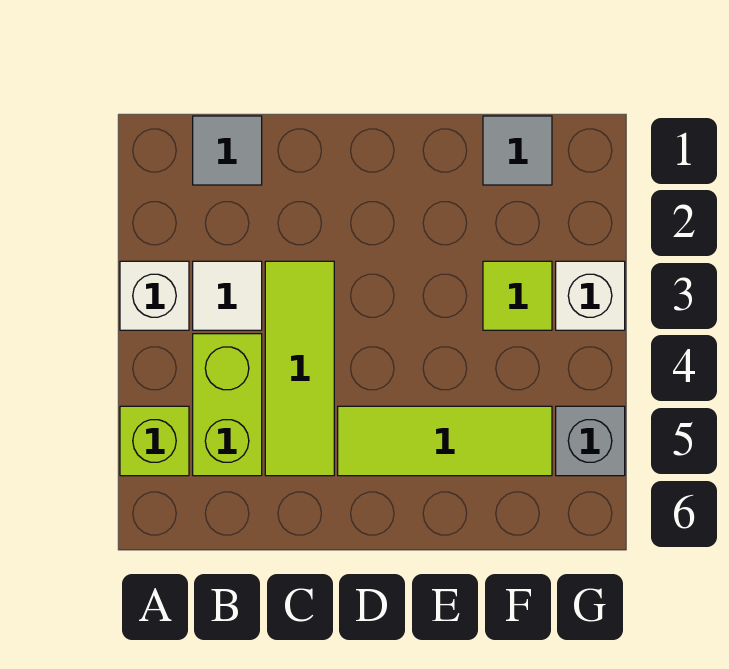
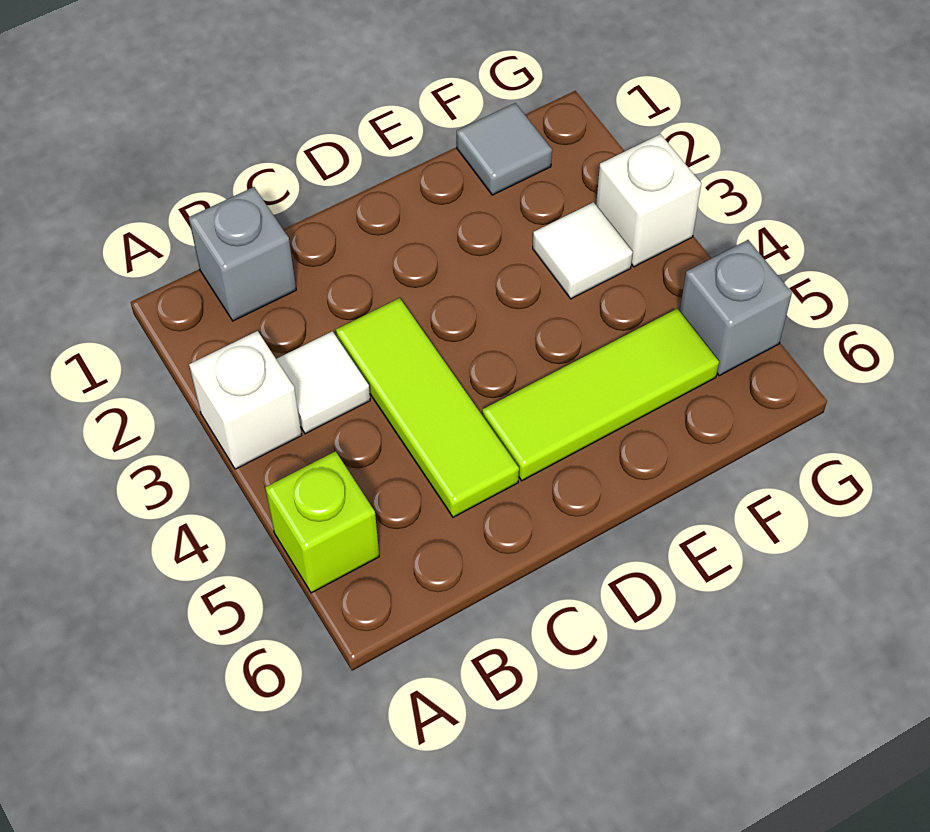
grey 1x1 tile [193,116,262,185] -> grey 1x1 brick [189,187,296,321]
lime 1x2 brick [193,334,262,476] -> none
lime 1x1 tile [483,261,552,330] -> white 1x1 tile [533,202,633,299]

